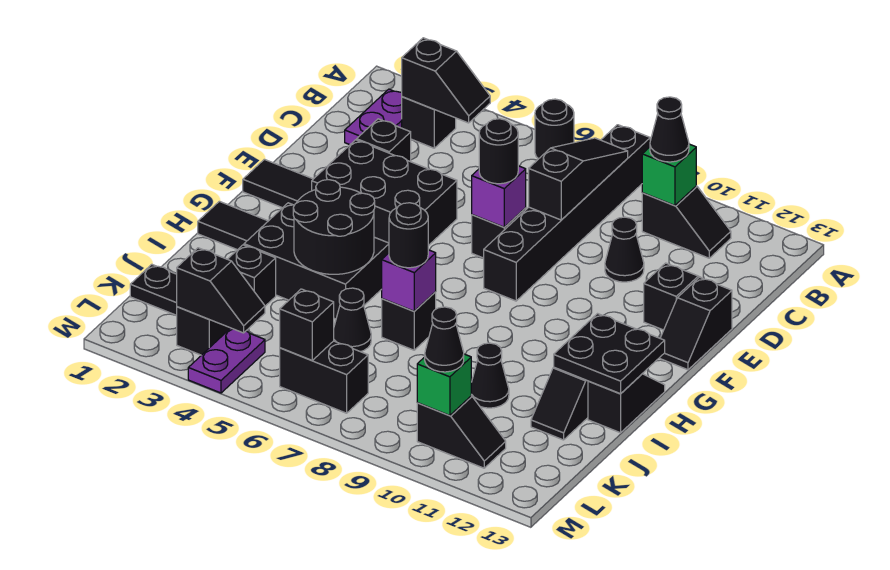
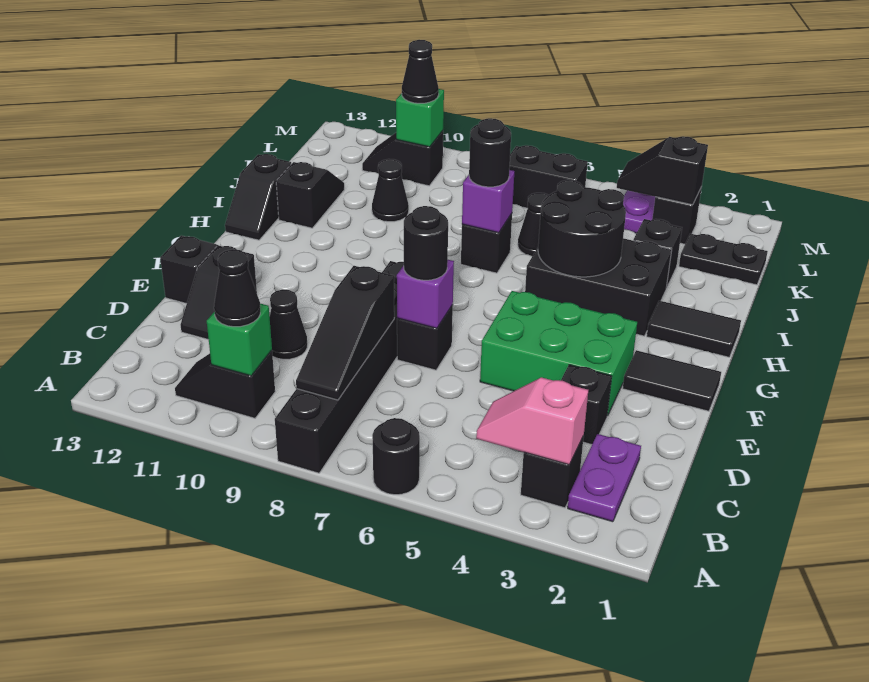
black 1x2 slope [402,38,490,123] -> pink 1x2 slope [476,377,588,465]
black 2x3 brick [312,140,457,246] -> green 2x3 brick [480,291,637,416]
black 2x2 plate [554,314,665,394] -> none
black 1x1 brick [280,289,334,360] -> none

